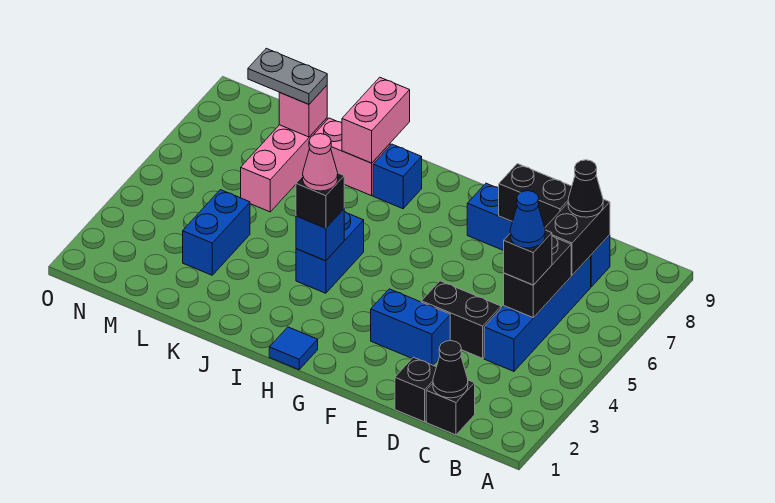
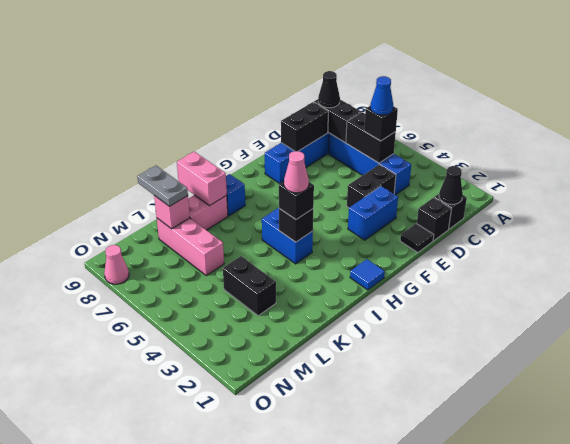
none -> black 1x1 tile [400,223,434,253]
blue 1x1 brick [296,209,344,261] -> black 1x1 brick [279,208,313,242]
blue 1x2 brick [183,190,250,275] -> black 1x2 brick [223,256,276,316]
grey 1x2 plate [248,48,327,104] -> grey 1x2 plate turned to [137,166,188,206]
none -> pink 1x1 cone [104,245,129,284]

